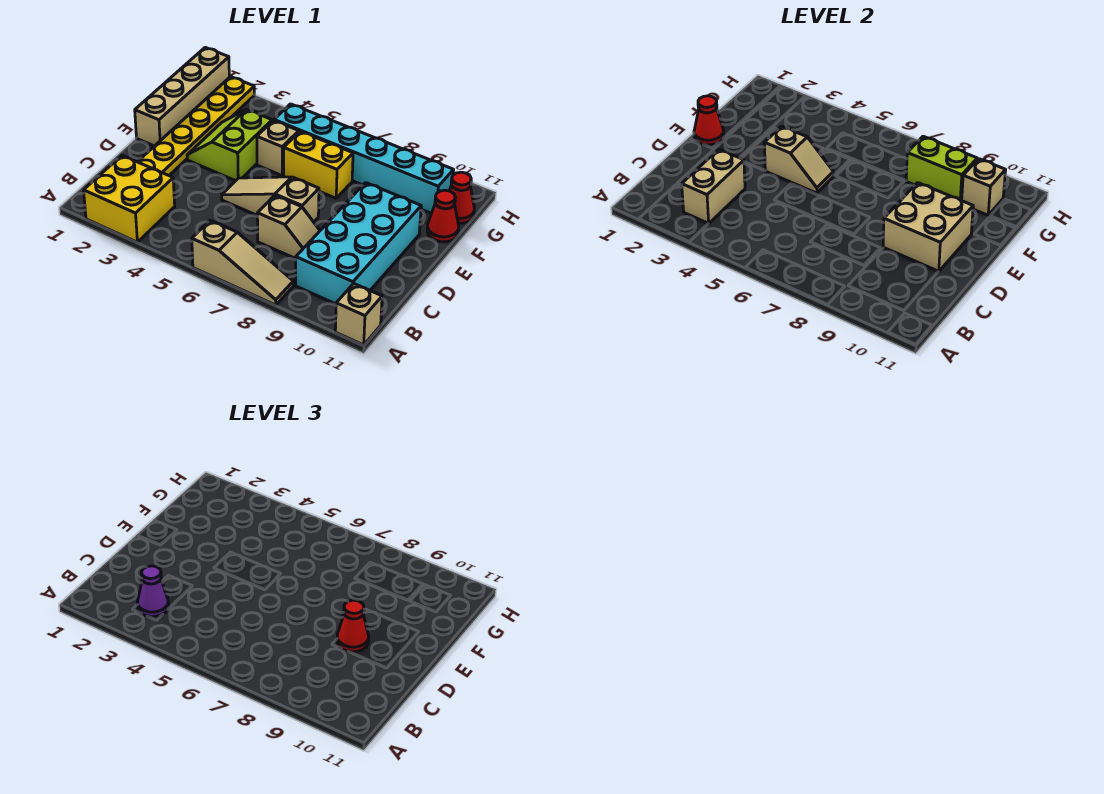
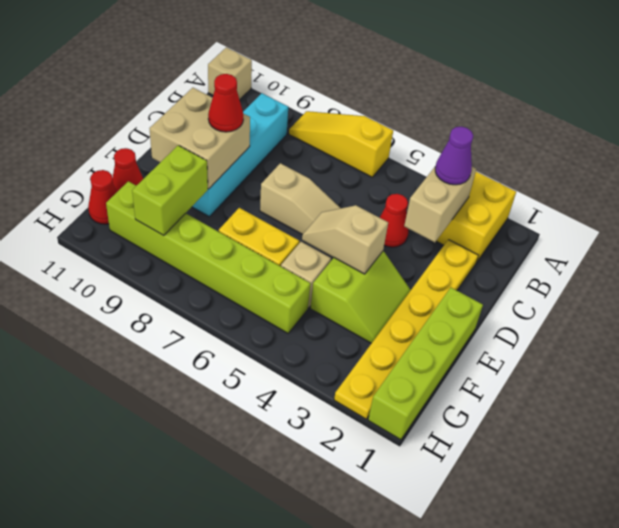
tan 1x3 slope [192,220,293,305] -> yellow 1x3 slope [289,111,393,177]
cyan 2x4 brick [296,183,421,304] -> cyan 1x4 brick [192,93,288,216]
tan 1x2 slope [257,195,320,259] -> none
tan 1x4 brick [135,47,229,146] -> lime 1x4 brick [368,288,483,440]
red 1x1 cone [694,96,724,145] -> red 1x1 cone moved to [380,194,409,247]
cyan 1x6 brick [274,104,454,213] -> lime 1x6 brick [106,181,311,333]
lime 1x2 brick [906,136,977,201] -> lime 1x2 brick turned to [132,145,208,236]
tan 1x1 brick [962,159,1006,215] -> none

